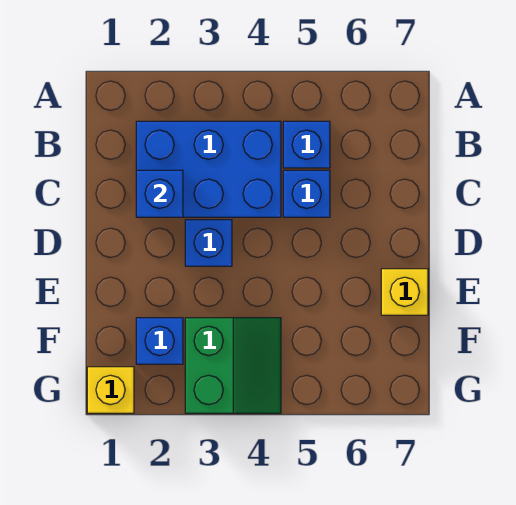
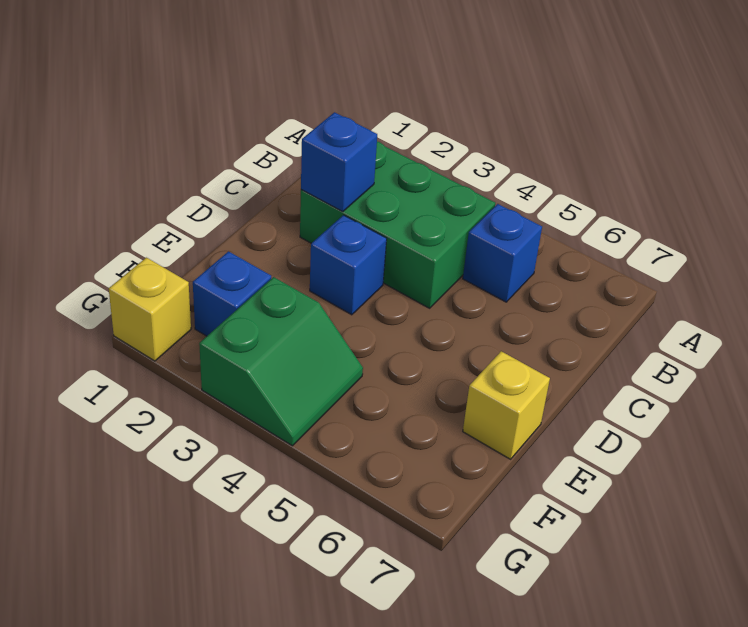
blue 2x3 brick [136,121,281,217] -> green 2x3 brick [300,141,495,308]
blue 1x1 brick [283,170,330,217] -> none

